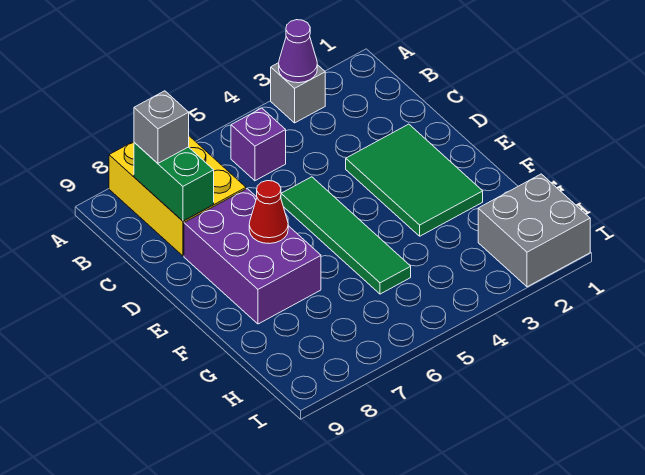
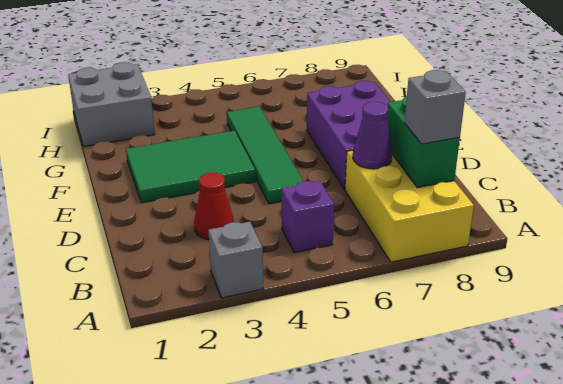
purple 1x1 cone [279,20,317,83] -> purple 1x1 cone moved to [353,102,392,169]
green 2x3 tile [346,124,483,236] -> green 2x3 tile turned to [126,130,255,203]
red 1x1 cone [249,181,288,244] -> red 1x1 cone moved to [194,173,234,240]

